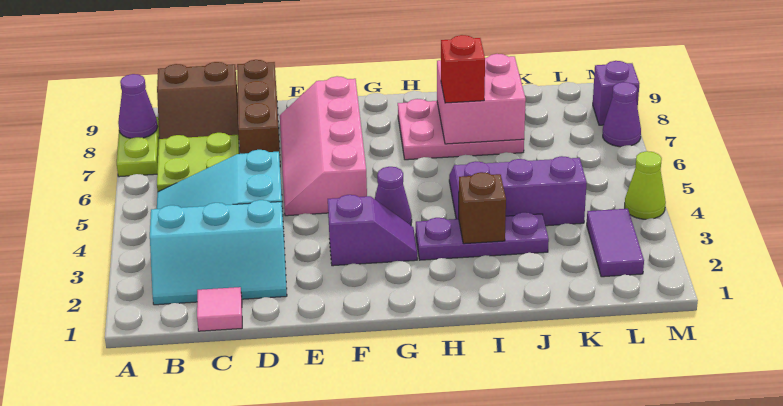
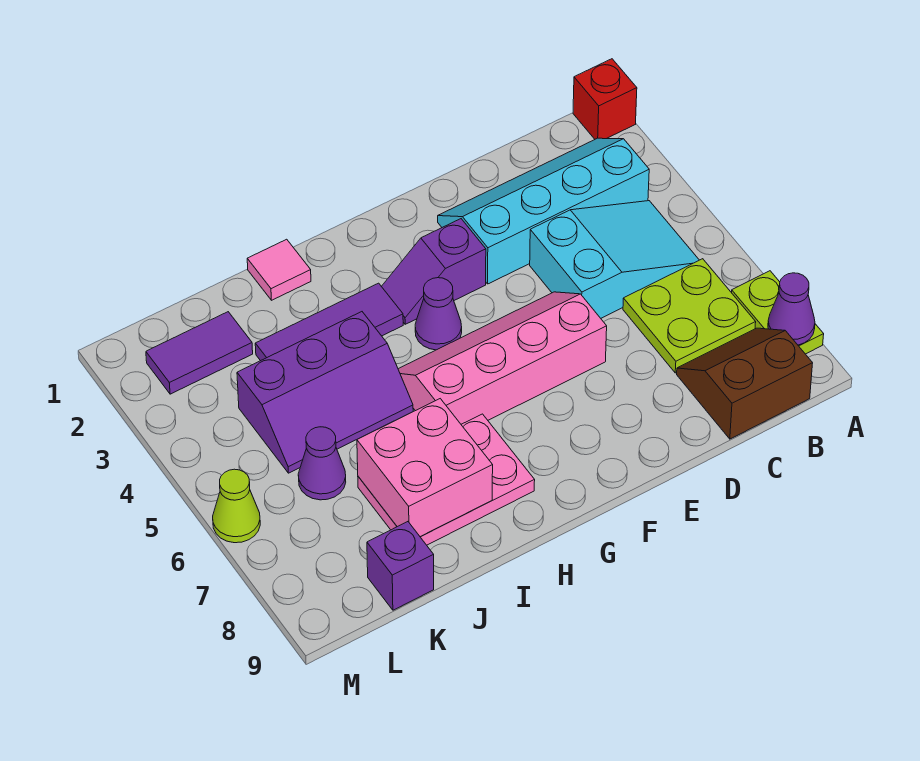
cyan 2x3 slope [150,200,287,305] -> cyan 2x4 slope [438,138,649,284]
pink 1x1 tile [197,287,242,331] -> pink 1x1 tile moved to [247,239,311,300]
brown 1x3 brick [237,60,280,159] -> none
pink 2x4 slope [280,76,367,216] -> pink 2x4 slope turned to [398,292,607,424]
purple 1x3 plate [416,212,549,260] -> purple 1x3 tile [255,283,403,361]
brown 1x1 brick [459,172,506,244] -> none
red 1x1 brick [441,35,485,103] -> red 1x1 brick moved to [573,59,637,139]
purple 1x2 tile [587,209,644,277] -> purple 1x2 tile turned to [146,312,253,394]
lime 1x1 cone [625,151,666,219] -> lime 1x1 cone moved to [213,469,260,543]
purple 1x1 cone [603,82,641,147] -> purple 1x1 cone moved to [298,427,346,500]
purple 1x1 brick [593,61,640,125] -> purple 1x1 brick moved to [367,522,434,610]

